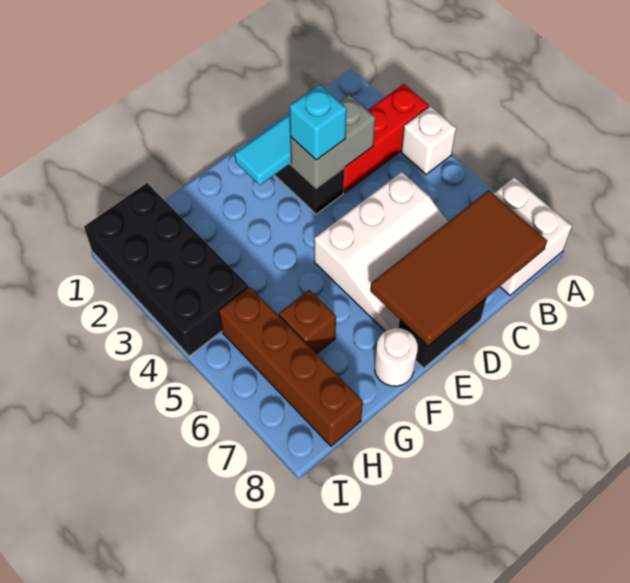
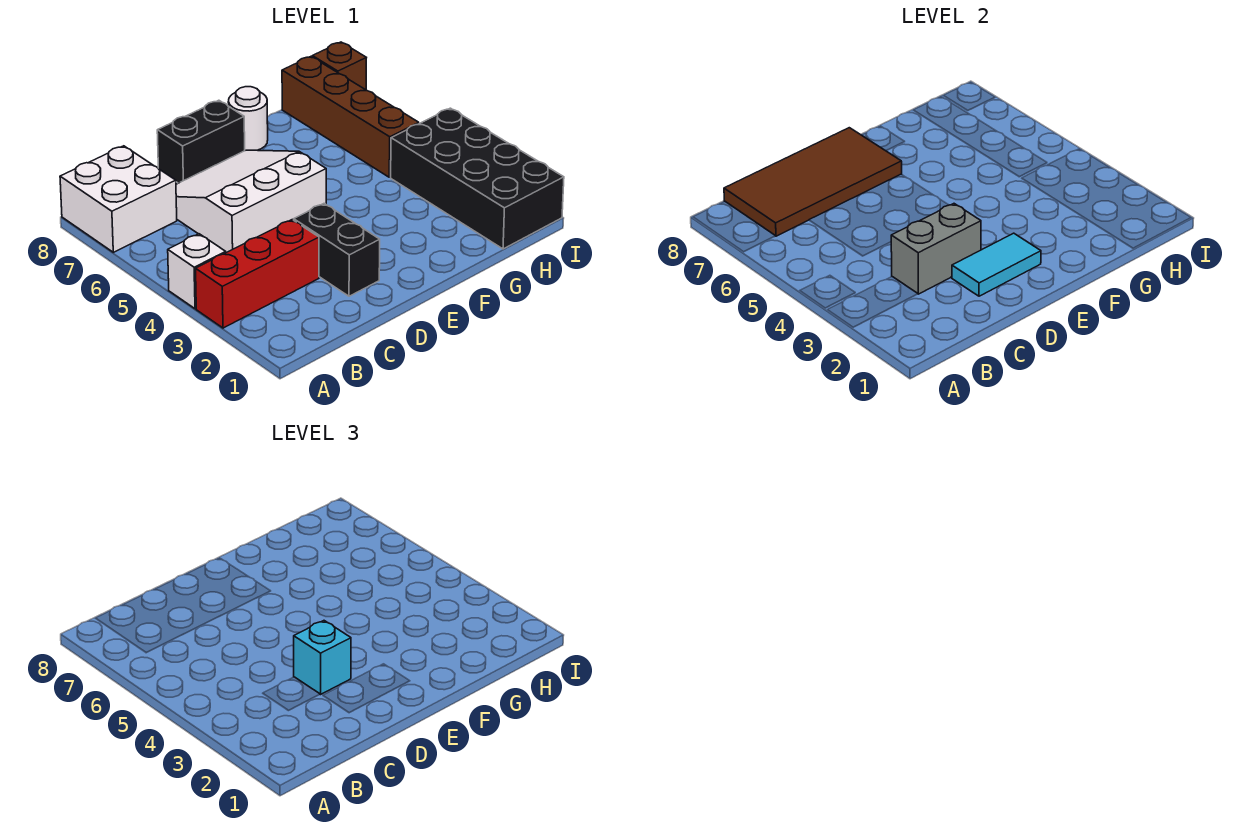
brown 1x1 brick [279,290,336,354] -> brown 1x1 brick moved to [312,42,366,90]

